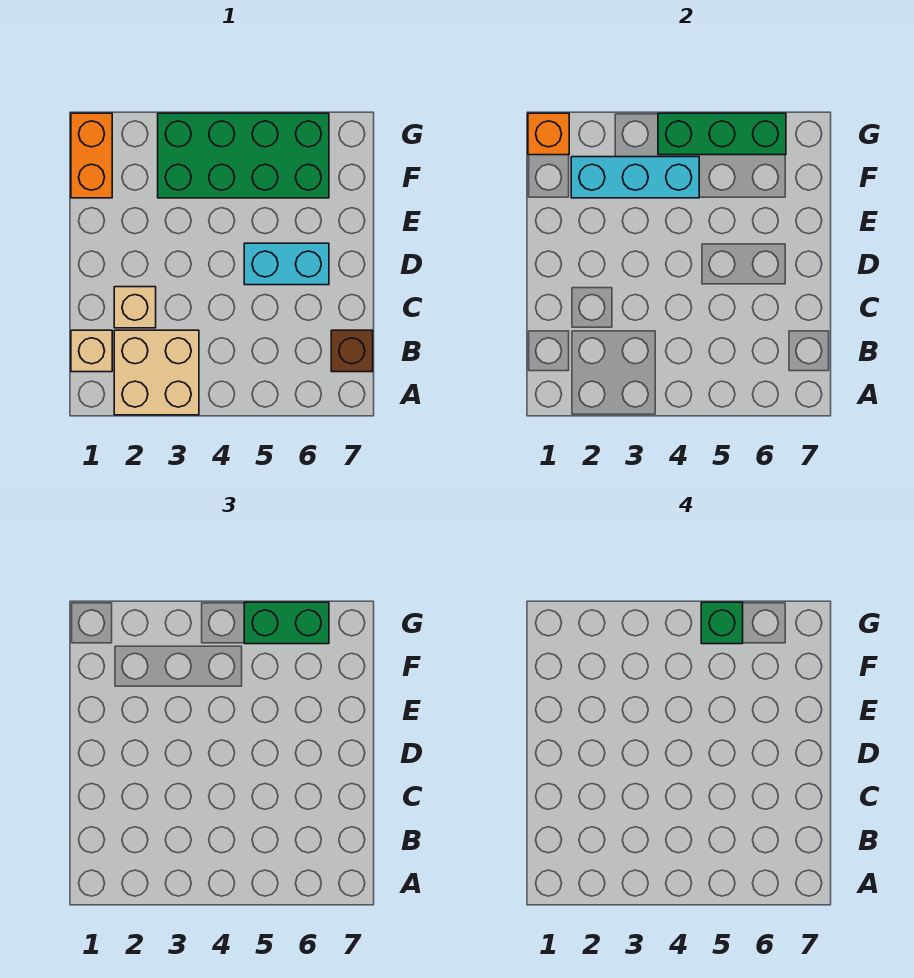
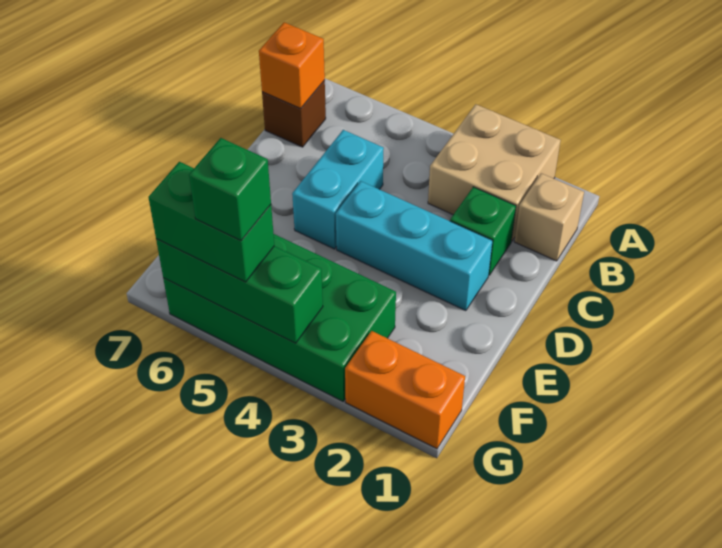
tan 1x1 brick [114,287,156,328] -> green 1x1 brick [450,187,516,275]
cyan 1x2 brick [244,243,329,285] -> cyan 1x2 brick turned to [292,130,384,249]
orange 1x2 brick [71,113,112,198] -> orange 1x2 brick turned to [345,331,465,449]
cyan 1x3 brick [571,157,699,198] -> cyan 1x3 brick moved to [336,181,493,311]
orange 1x1 brick [528,113,569,155] -> orange 1x1 brick moved to [259,22,325,109]

